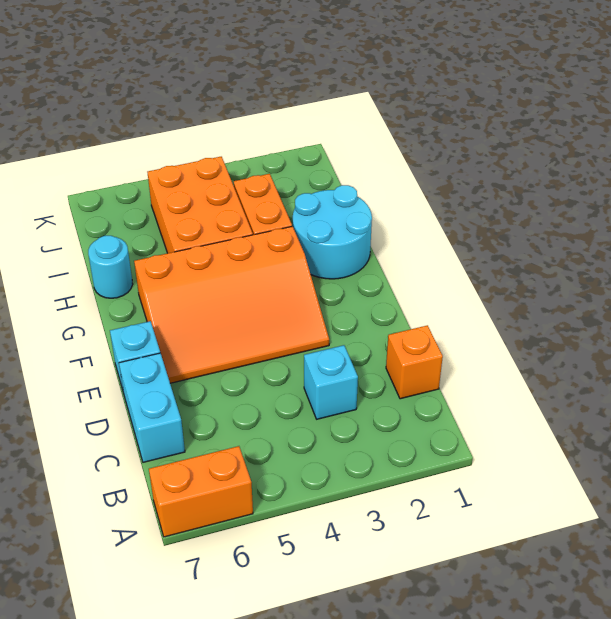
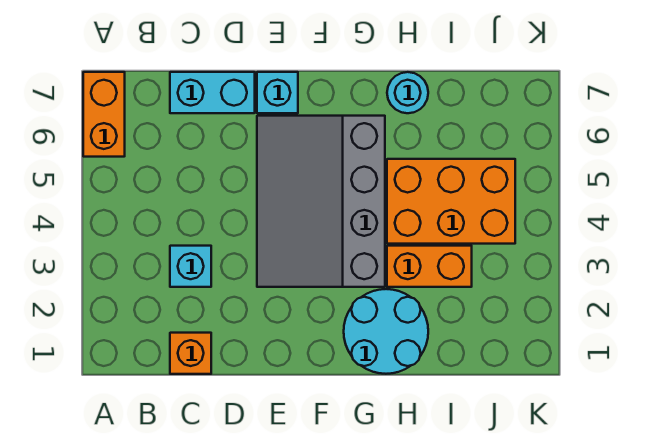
orange 3x4 slope [134,226,329,383] -> grey 3x4 slope [257,116,385,287]

